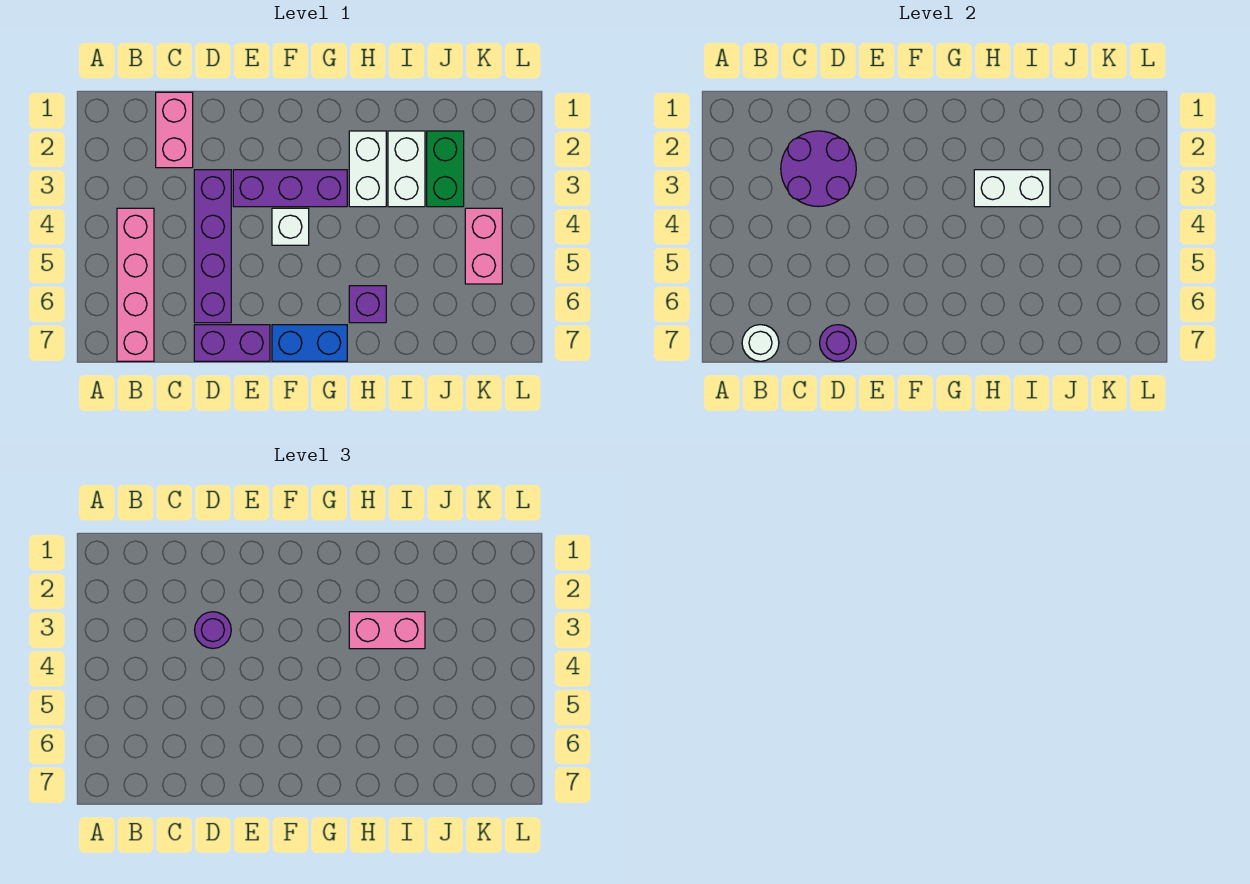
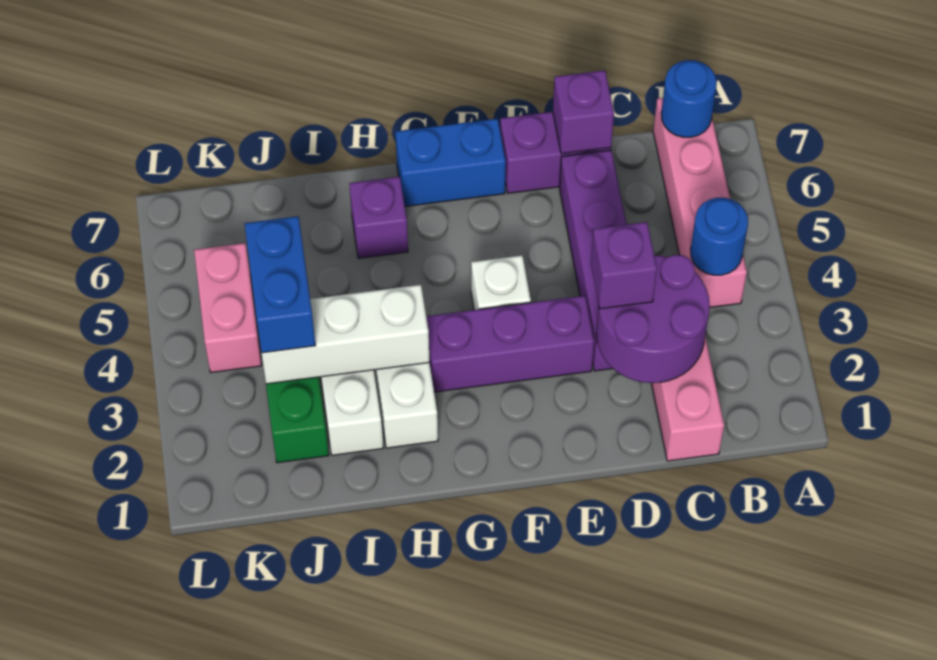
none -> blue 1x1 round brick [691,198,748,275]
white 1x1 round brick [742,325,779,361] -> blue 1x1 round brick [661,60,717,137]
purple 1x1 round brick [195,612,231,648] -> purple 1x1 brick [591,222,657,309]
purple 1x1 round brick [820,325,856,361] -> purple 1x1 brick [553,70,614,154]
white 1x2 brick [974,170,1050,207] -> white 1x3 brick [262,285,429,384]
pink 1x2 brick [349,612,425,649] -> none
none -> blue 1x2 brick [245,216,316,353]

